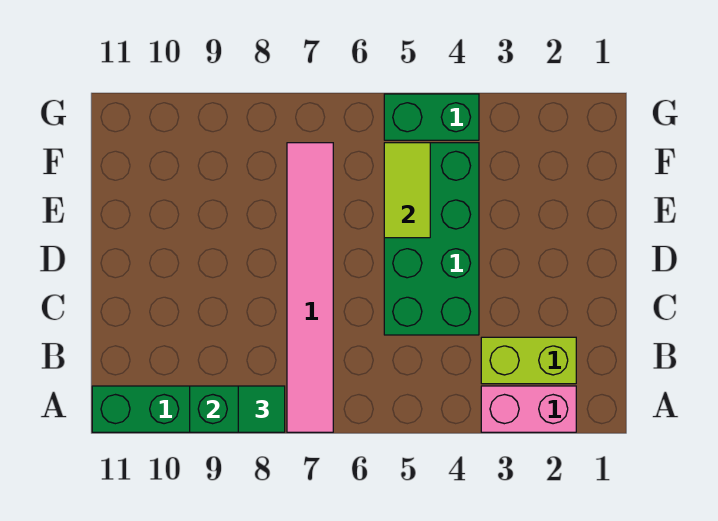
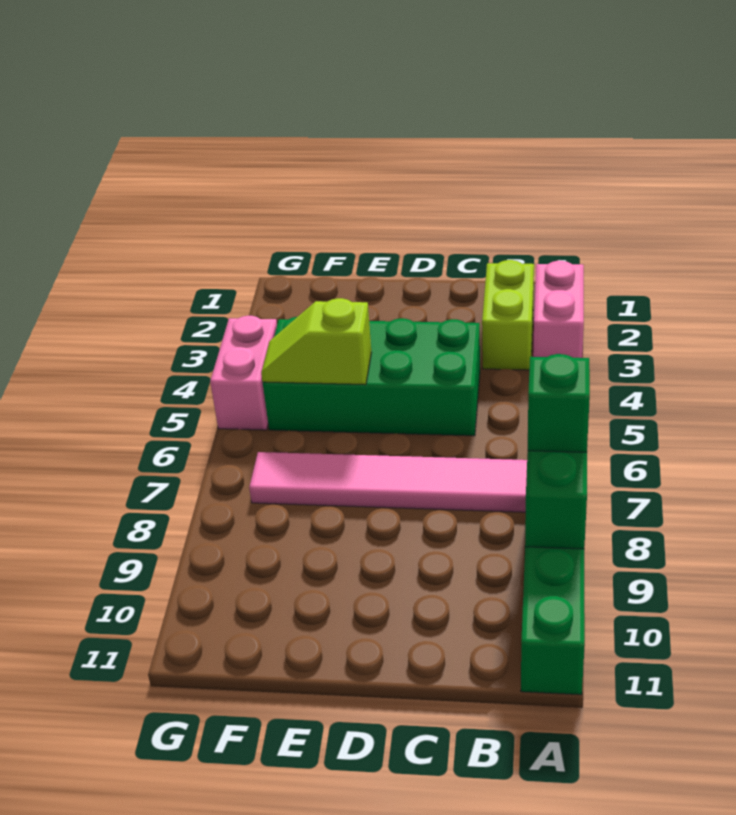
green 1x1 tile [238,386,285,432] -> green 1x1 brick [528,354,590,452]
lime 1x2 tile [384,143,430,238] -> lime 1x2 slope [261,298,371,385]
green 1x2 brick [384,94,479,140] -> pink 1x2 brick [210,316,277,430]

